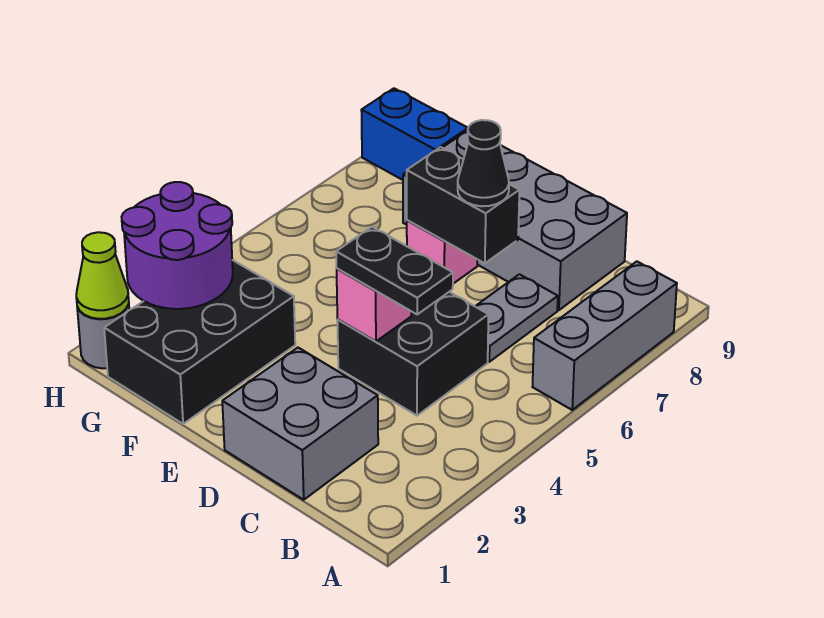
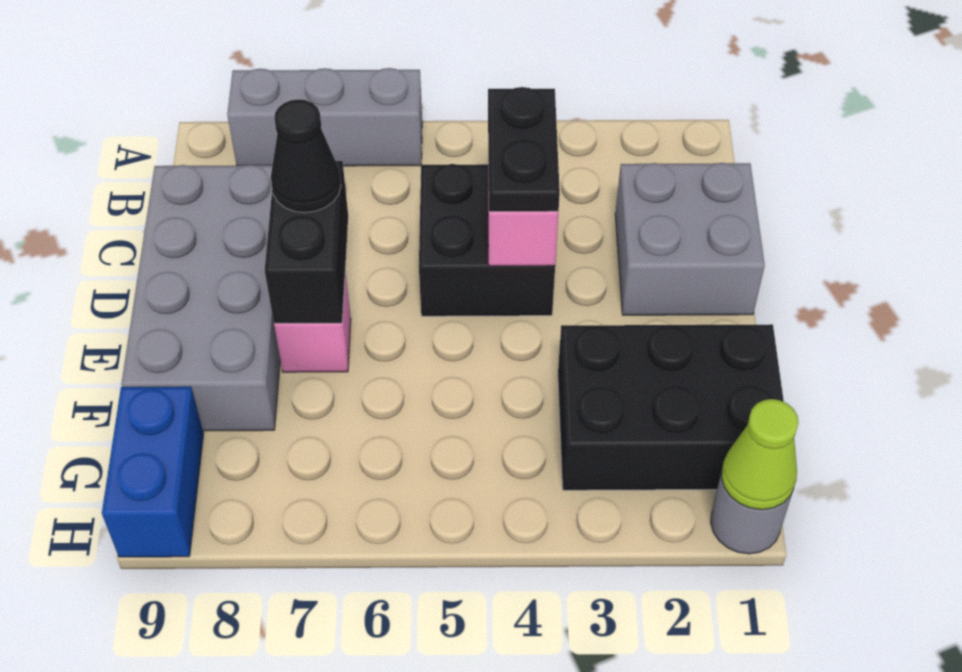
grey 1x2 plate [475,274,558,362] -> none
purple 2x2 round brick [122,182,233,309] -> none

